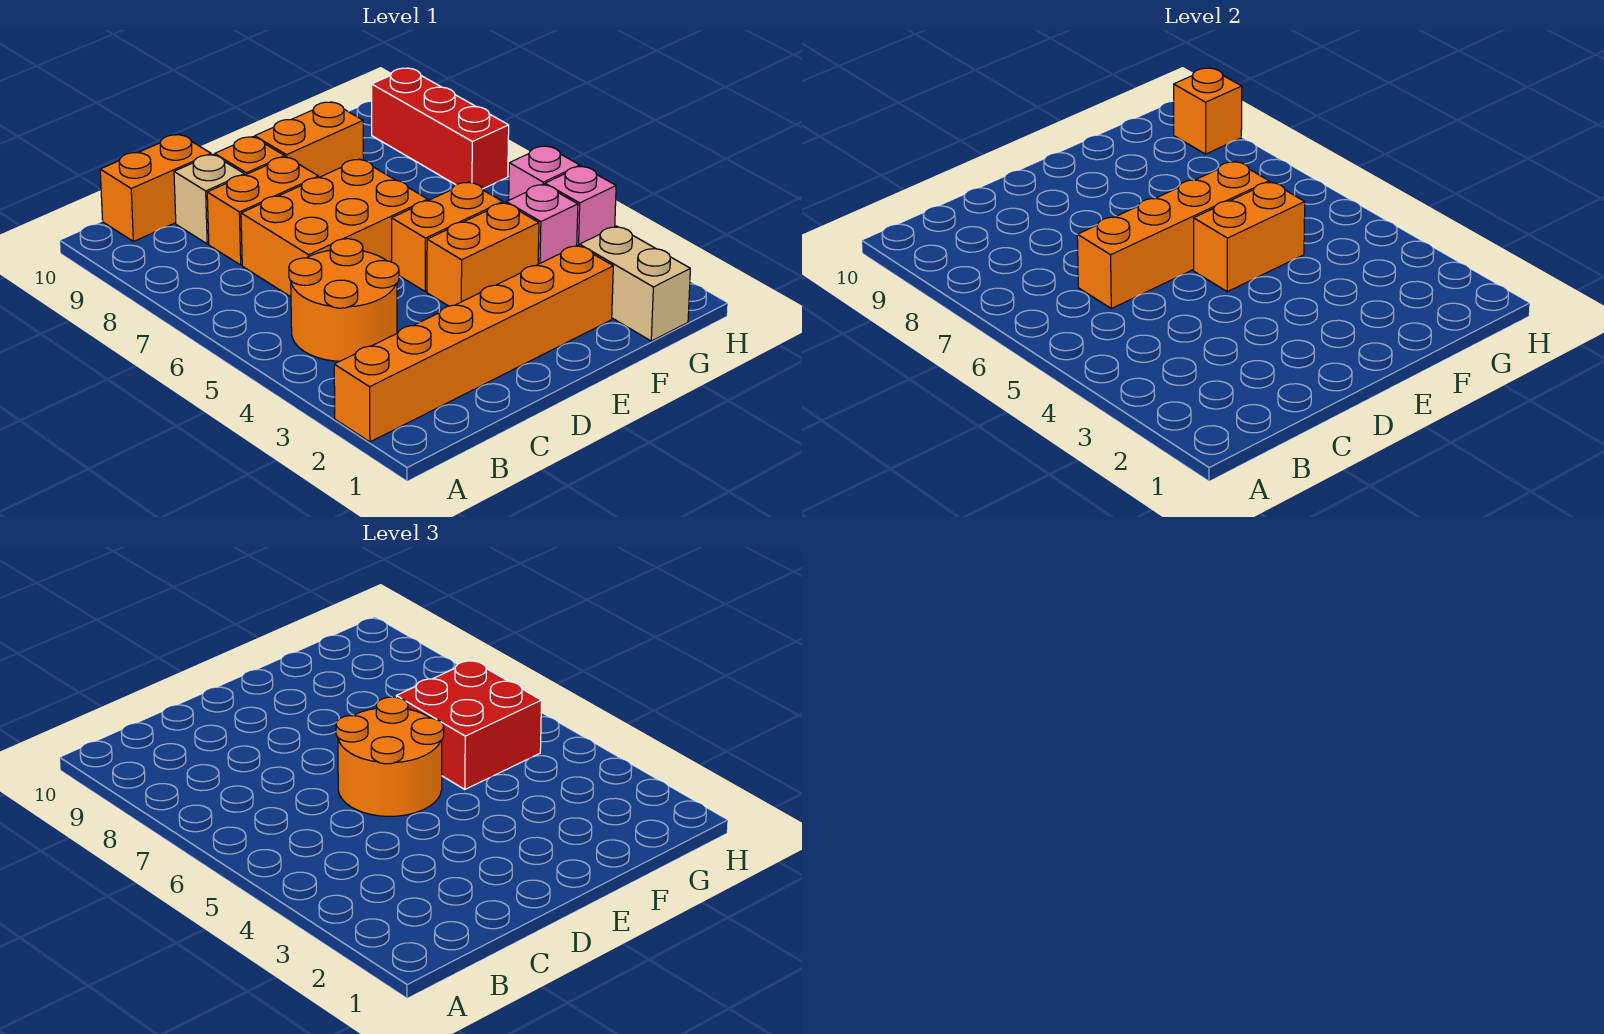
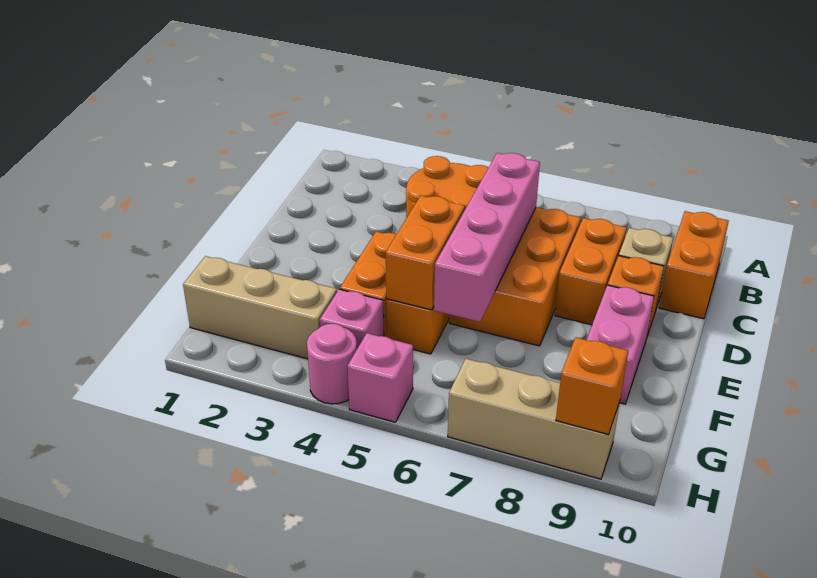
orange 1x6 brick [334,245,613,442] -> none
orange 1x4 brick [1077,161,1269,308] -> pink 1x4 brick [434,153,540,322]
orange 2x2 round brick [336,697,444,816] -> none
orange 1x2 brick [255,102,363,177] -> pink 1x2 brick [587,285,654,404]
red 2x2 brick [396,661,542,789] -> none
tan 1x2 brick [580,226,690,341] -> tan 1x3 brick [183,256,337,359]
pink 1x1 brick [545,166,616,246] -> pink 1x1 round brick [307,324,357,404]
red 1x3 brick [372,68,509,189] -> tan 1x3 brick [448,359,620,479]

